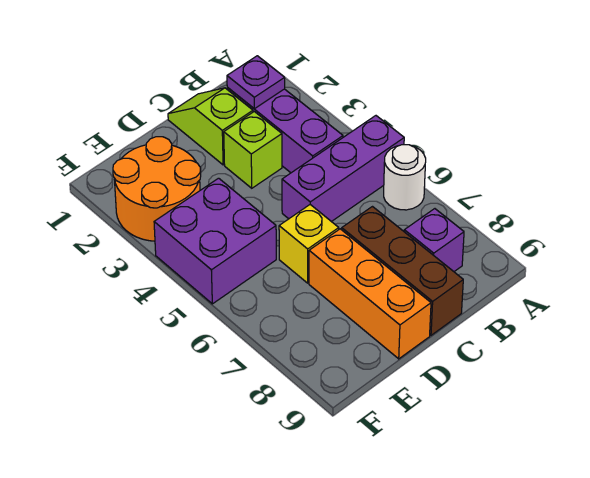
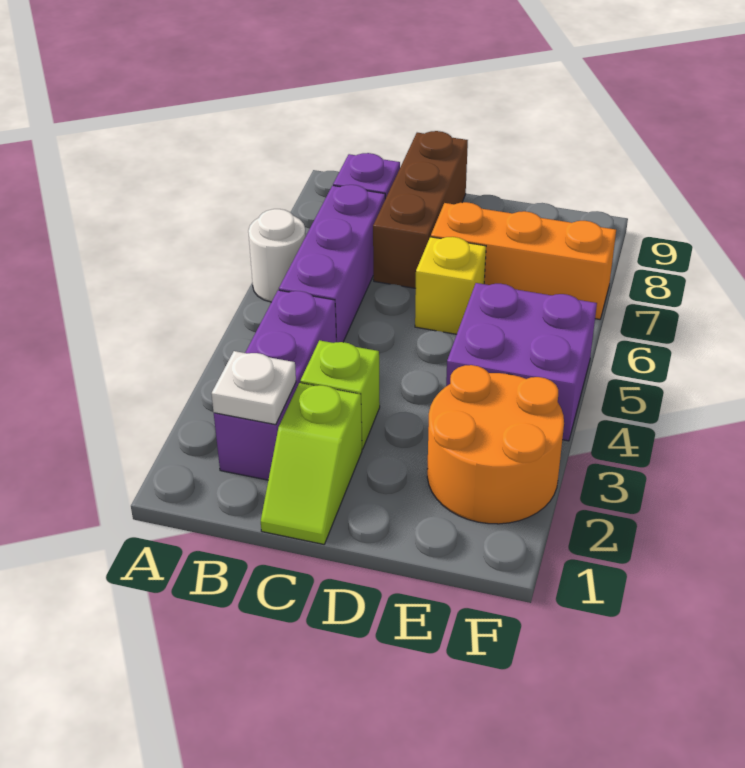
purple 1x3 brick [282,116,404,222] -> purple 1x3 brick turned to [279,185,385,342]
purple 1x1 plate [227,56,285,109] -> white 1x1 plate [211,351,296,425]
orange 1x3 brick [309,229,431,359] -> orange 1x3 brick turned to [431,202,616,319]

